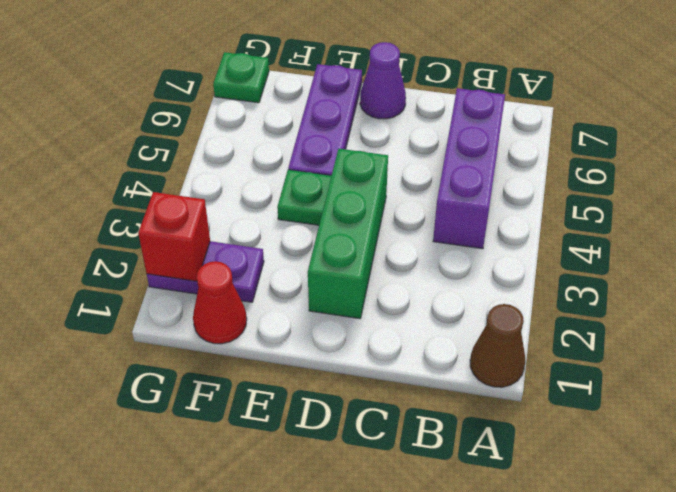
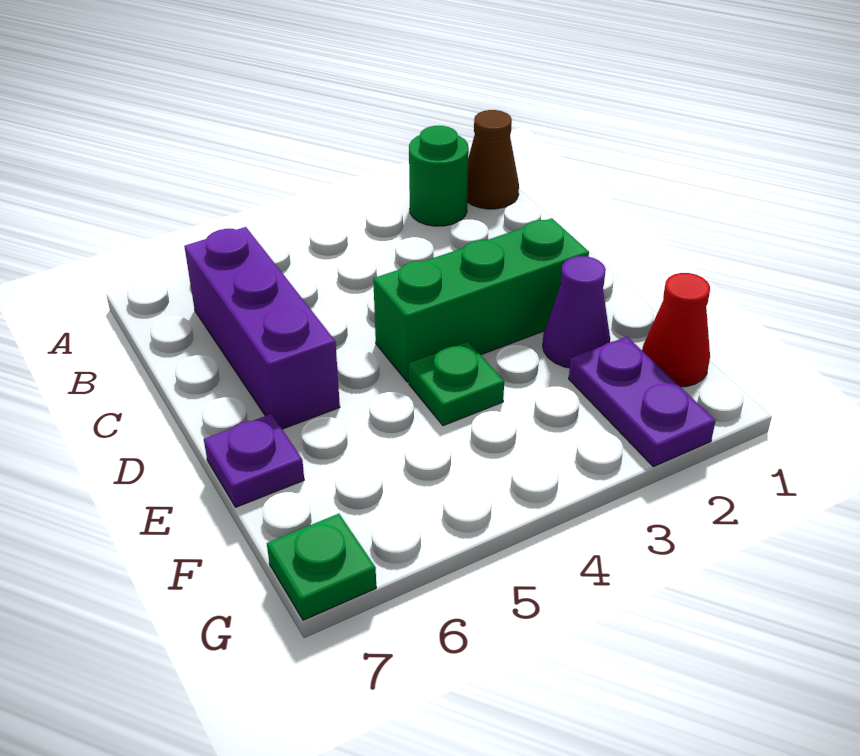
none -> green 1x1 round brick [409,126,469,226]
purple 1x3 brick [433,88,505,249] -> purple 1x3 brick turned to [184,227,340,429]
purple 1x1 cone [360,42,406,119] -> purple 1x1 cone moved to [543,256,610,368]
purple 1x3 plate [288,64,362,176] -> purple 1x1 plate [204,414,304,507]
red 1x1 brick [138,192,210,281] -> none

